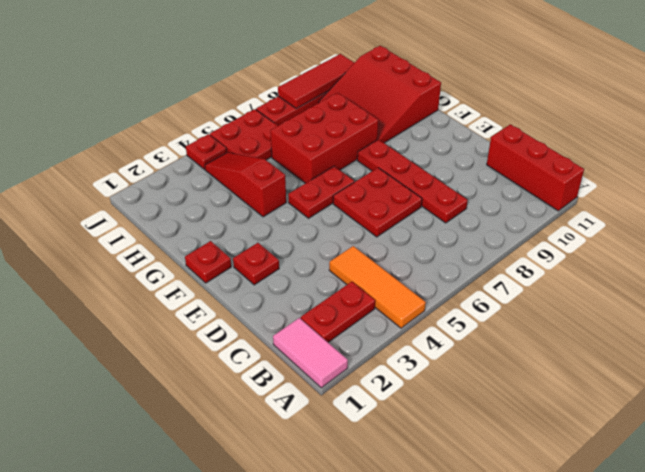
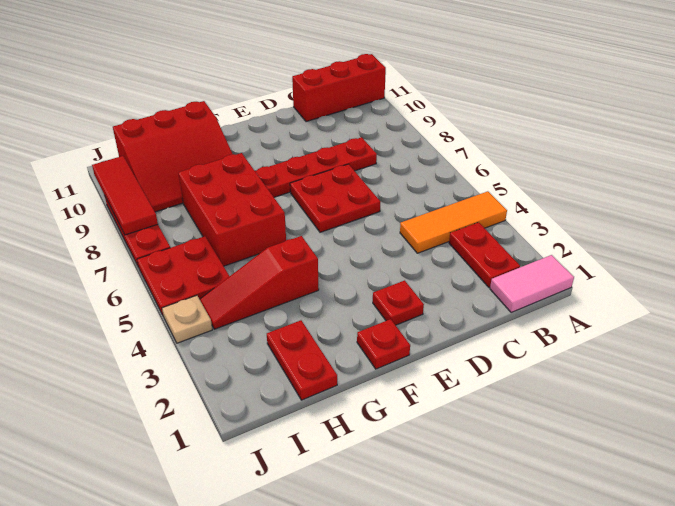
red 1x2 plate [288,166,354,218] -> red 1x2 plate moved to [267,320,337,400]
red 1x1 plate [186,134,227,169] -> tan 1x1 plate [162,296,212,343]

